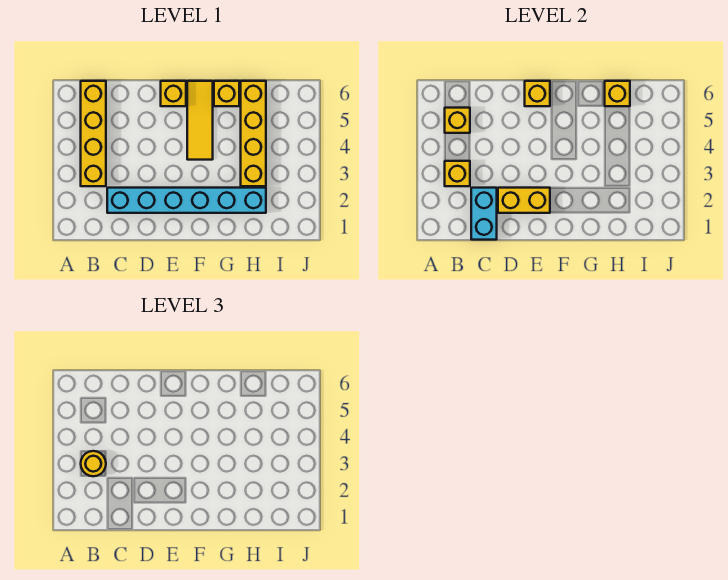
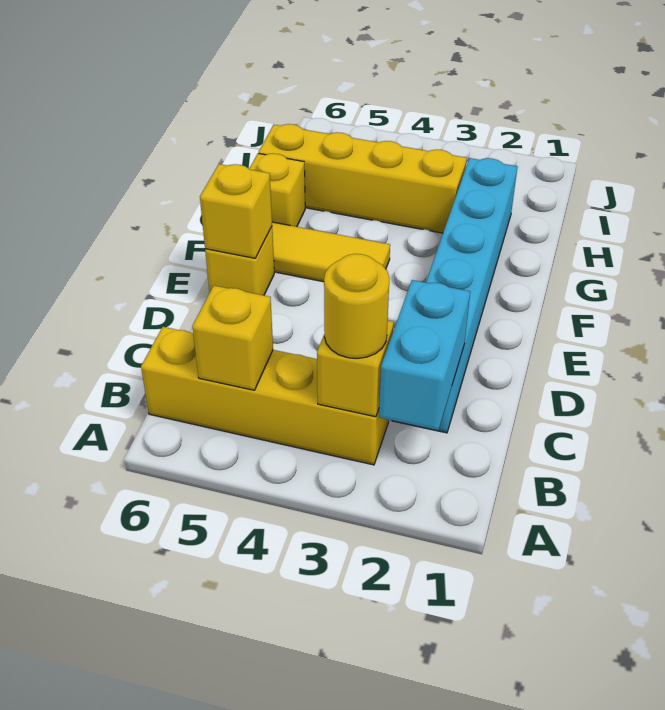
cyan 1x2 brick [471,188,497,240] -> cyan 1x2 brick turned to [379,280,470,430]
yellow 1x2 brick [498,188,550,213] -> none
yellow 1x1 brick [605,81,630,106] -> none

